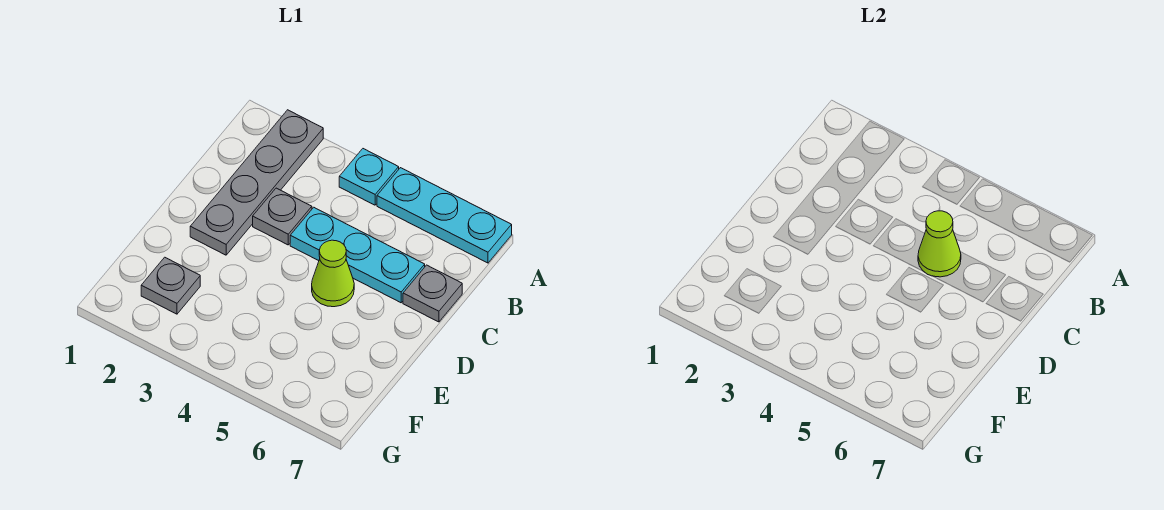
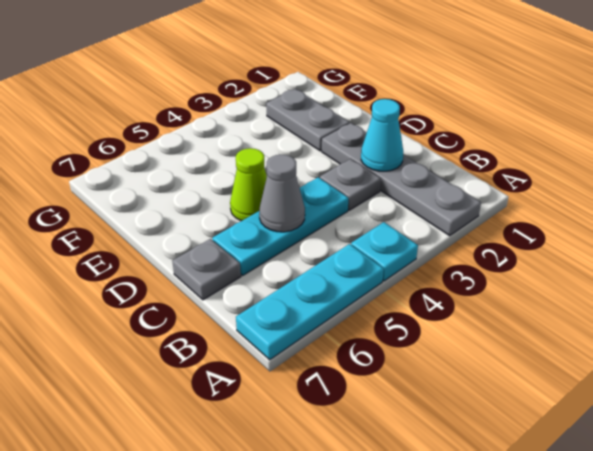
none -> cyan 1x1 cone [361,99,403,171]
lime 1x1 cone [918,211,961,277] -> grey 1x1 cone [259,155,305,232]
grey 1x1 plate [141,257,200,314] -> grey 1x2 plate [266,89,350,151]

